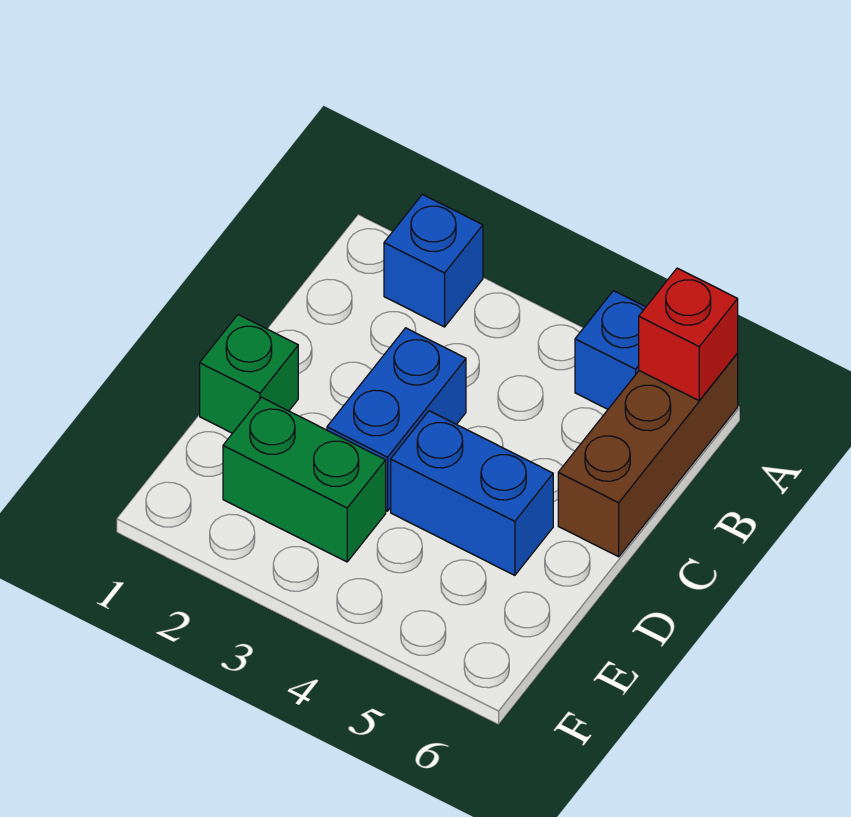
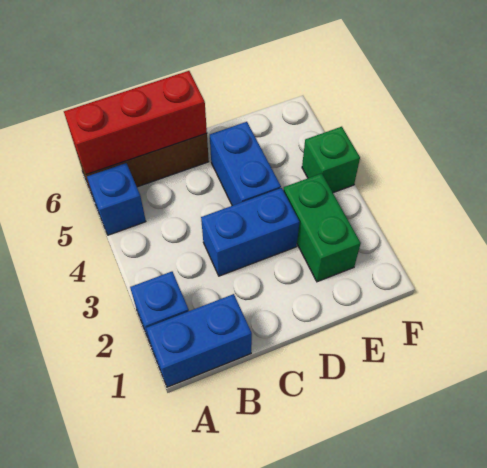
none -> blue 1x2 brick [146,294,252,387]
red 1x1 brick [639,268,738,401] -> red 1x3 brick [64,71,207,174]
green 1x1 brick [200,315,298,433] -> green 1x1 brick moved to [302,127,360,193]

